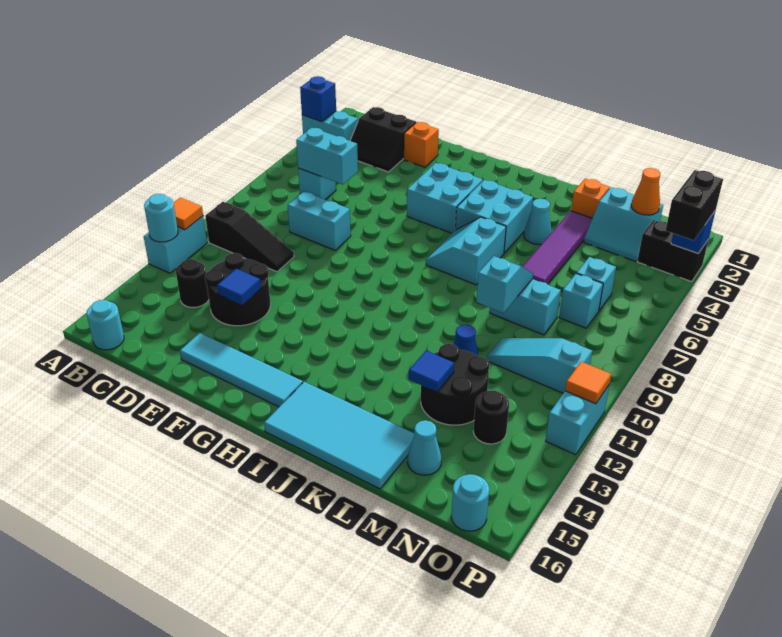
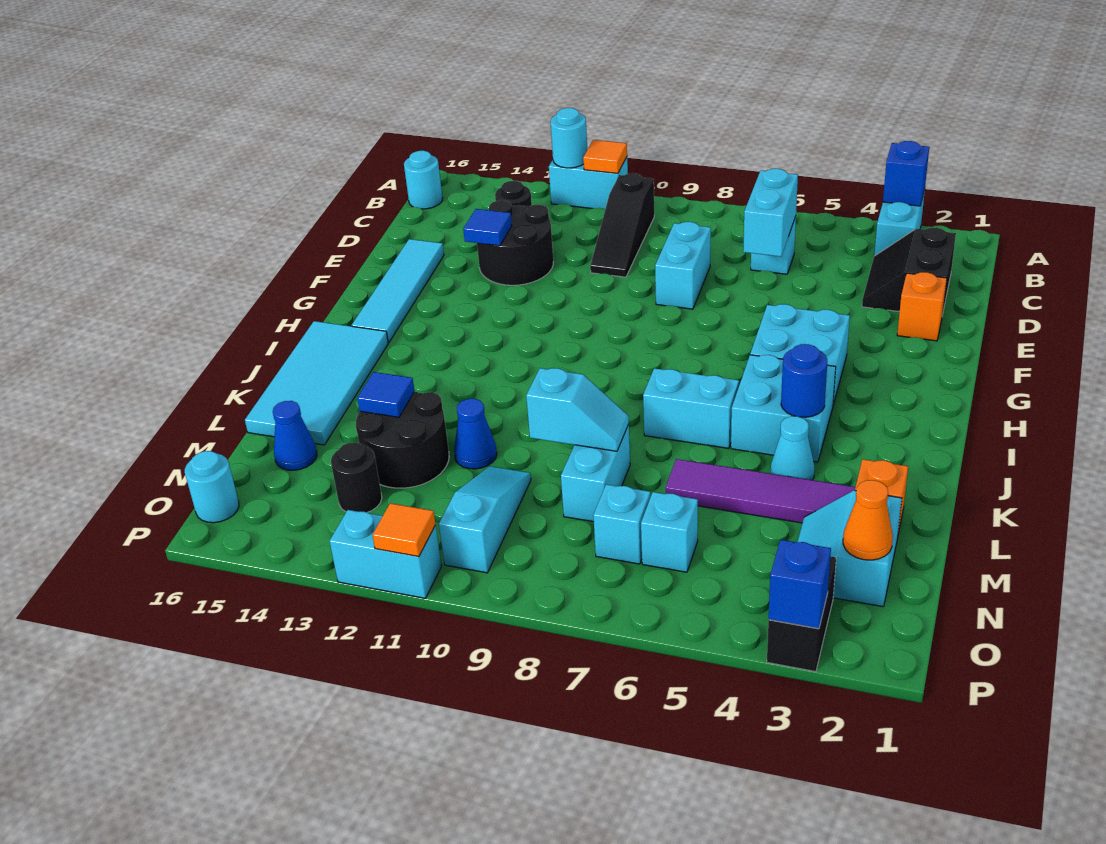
none -> blue 1x1 round brick [781,344,827,417]
cyan 1x1 cone [407,420,441,475] -> blue 1x1 cone [273,401,317,470]
black 1x2 brick [666,170,723,240] -> none

